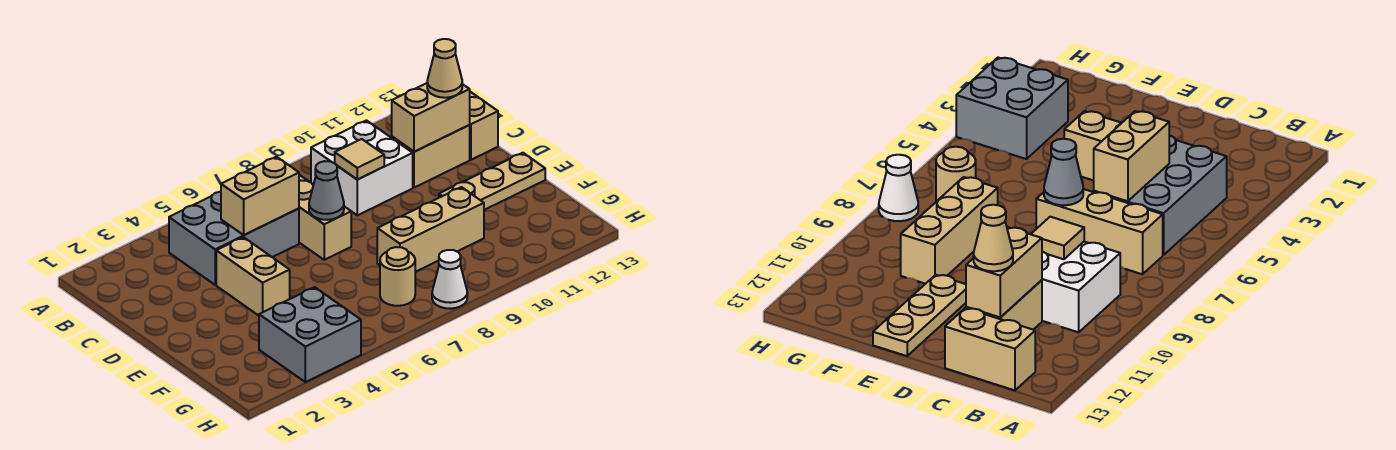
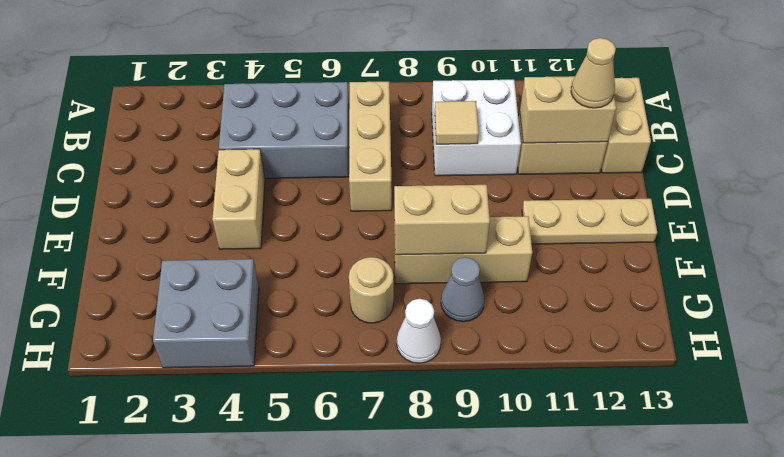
tan 1x2 brick [221,157,299,235] -> tan 1x2 brick moved to [394,185,490,255]
grey 1x1 cone [309,161,344,220] -> grey 1x1 cone moved to [441,257,484,322]

